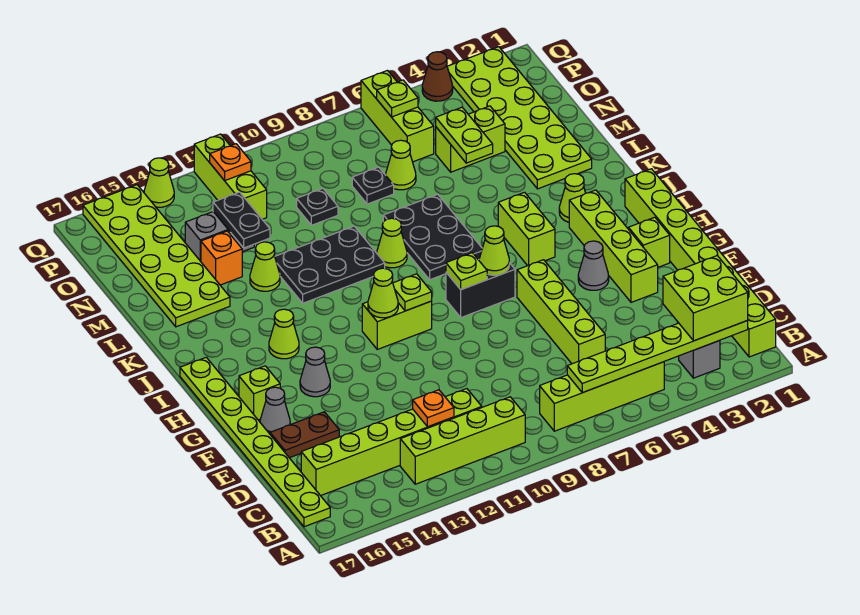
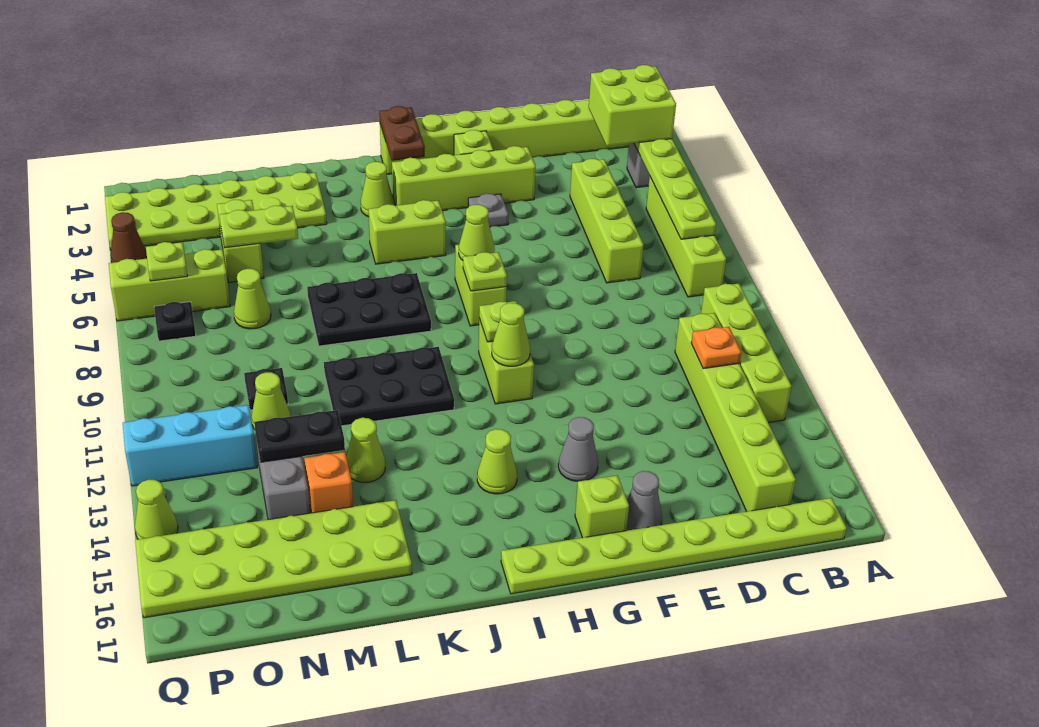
lime 1x4 brick [517,260,605,364] -> lime 1x4 brick turned to [570,159,644,283]
brown 1x2 plate [270,412,339,458] -> brown 1x2 plate moved to [379,106,425,161]
grey 1x1 cone [578,241,609,290] -> grey 1x1 plate [468,194,509,227]
black 1x2 brick [446,263,515,318] -> lime 1x2 brick [455,245,507,326]
lime 1x1 cone [377,218,407,268] -> lime 1x1 cone moved to [252,372,291,429]
black 2x3 plate [275,226,385,303] -> black 2x3 plate turned to [324,347,454,426]
black 1x1 plate [352,167,394,204] -> black 1x1 plate moved to [154,302,196,341]
lime 1x3 brick [194,134,267,219] -> cyan 1x3 brick [123,405,257,486]
orange 1x1 plate [210,144,251,181] -> none

